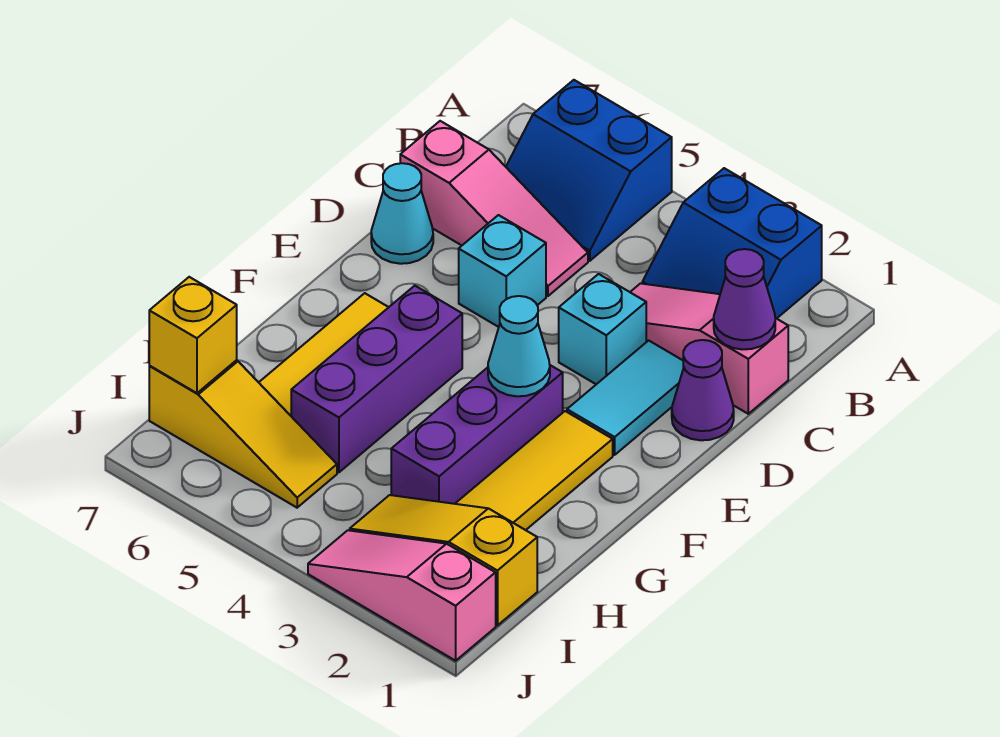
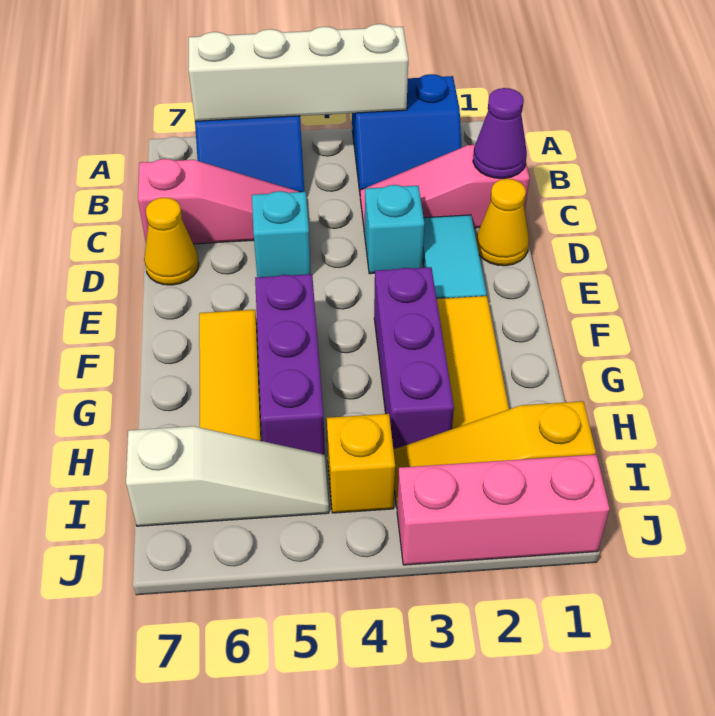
none -> white 1x4 brick [188,24,408,121]
purple 1x1 cone [672,340,734,440] -> yellow 1x1 cone [476,179,529,266]
cyan 1x1 cone [371,163,433,264] -> yellow 1x1 cone [144,198,199,285]
cyan 1x1 cone [488,296,550,396] -> none
yellow 1x3 slope [149,360,337,508] -> white 1x3 slope [126,426,329,526]
yellow 1x1 brick [149,277,237,393] -> yellow 1x1 brick moved to [327,414,395,513]
pink 1x3 slope [308,530,496,661] -> pink 1x3 brick [397,455,610,565]

